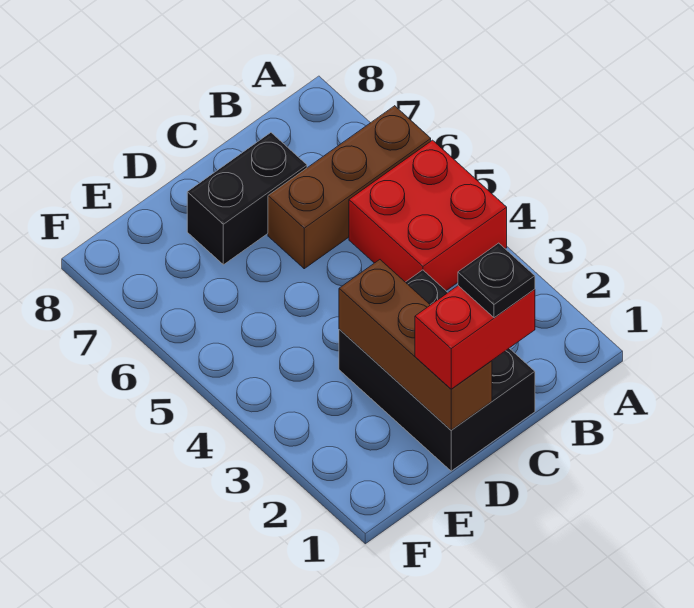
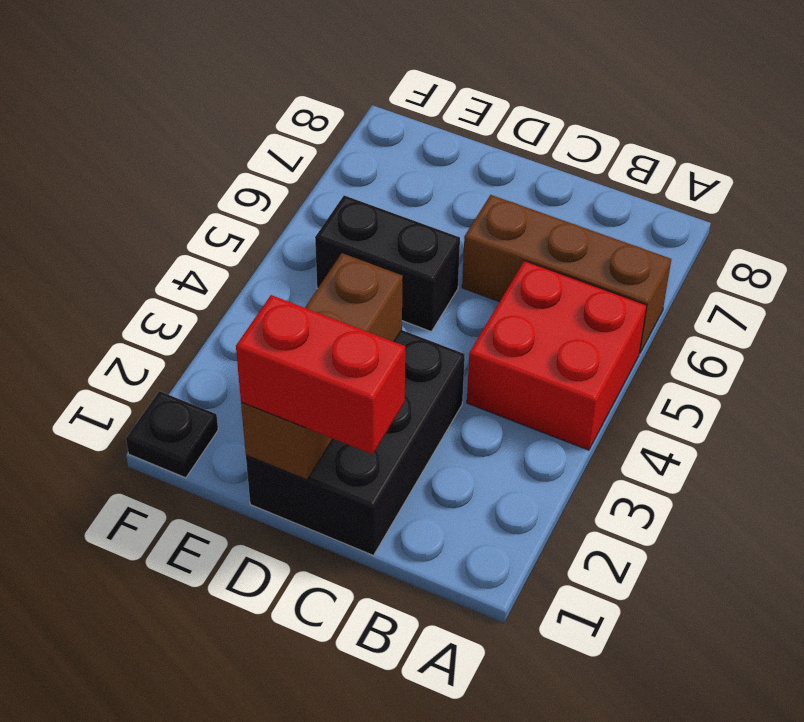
black 1x1 plate [458,243,535,318] -> black 1x1 plate moved to [126,391,218,478]
black 1x2 brick [187,133,307,265] -> black 1x2 brick moved to [315,195,460,332]

